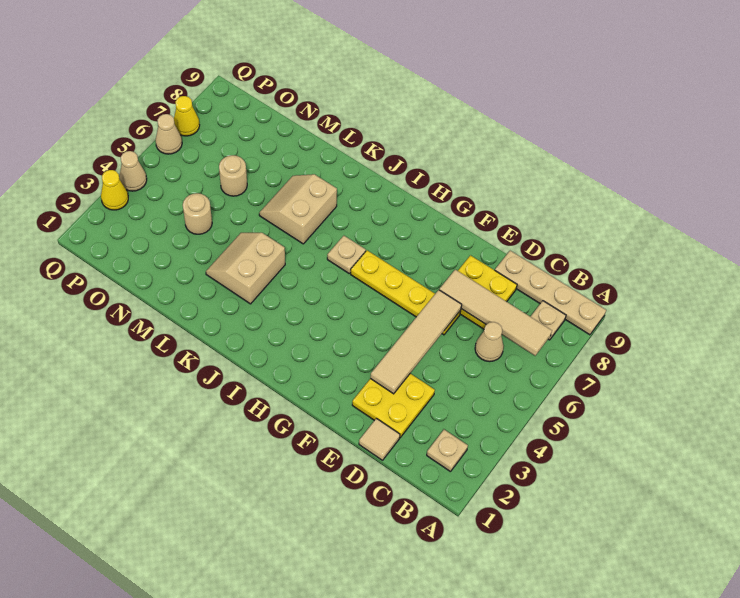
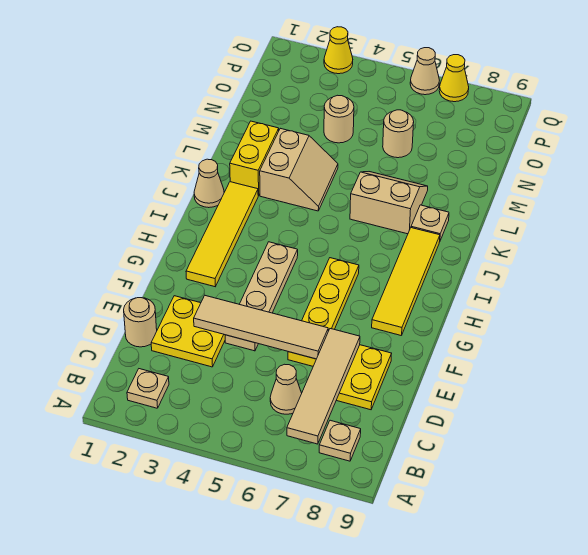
tan 1x4 plate [495,251,606,335] -> tan 1x4 plate moved to [225,242,298,351]
tan 1x1 tile [359,418,400,460] -> tan 1x1 round brick [124,298,157,347]
none -> yellow 1x4 tile [186,182,258,287]
none -> yellow 1x4 tile [372,228,440,336]
tan 1x1 plate [327,236,366,273] -> tan 1x1 plate moved to [411,205,449,240]
none -> yellow 1x2 brick [230,121,279,196]
tan 2x2 slope [206,233,285,304] -> tan 2x2 slope turned to [260,128,338,211]
tan 1x1 cone [119,151,147,191] -> tan 1x1 cone moved to [194,159,224,208]

